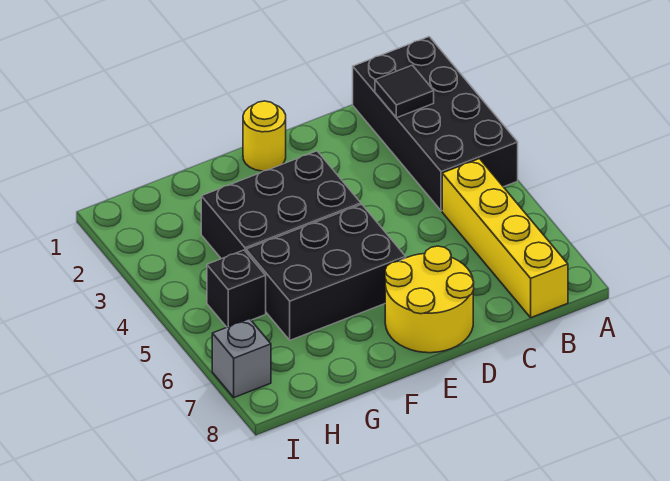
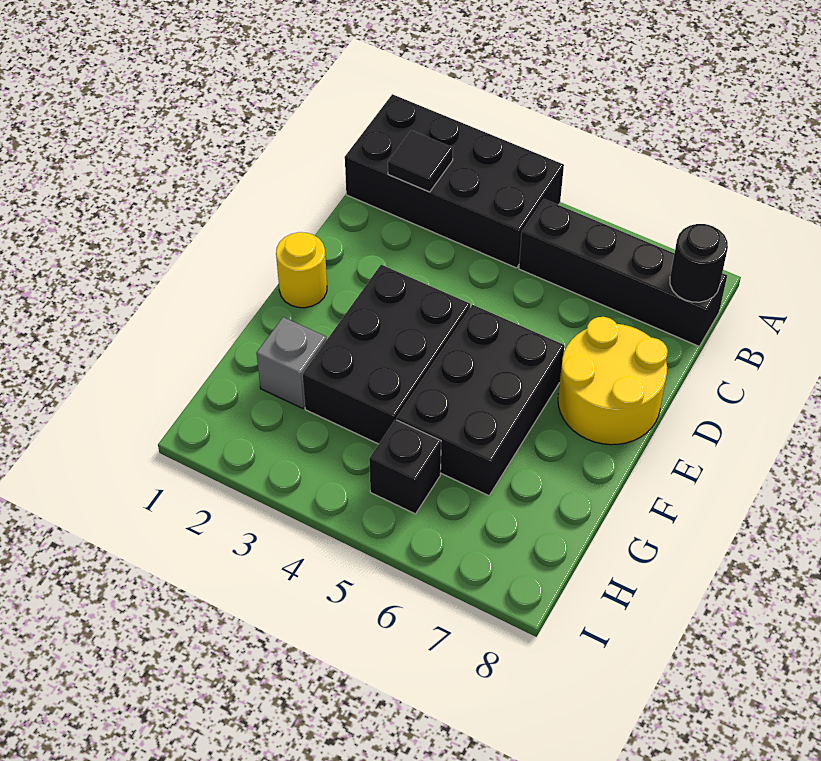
yellow 1x4 brick [442,159,568,318] -> black 1x4 brick [519,199,727,346]
none -> black 1x1 round brick [670,224,728,302]
grey 1x1 brick [212,319,271,397] -> grey 1x1 brick moved to [257,317,326,408]

